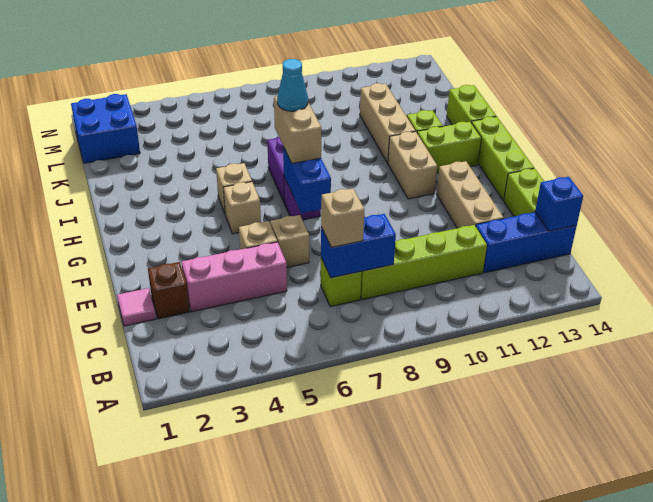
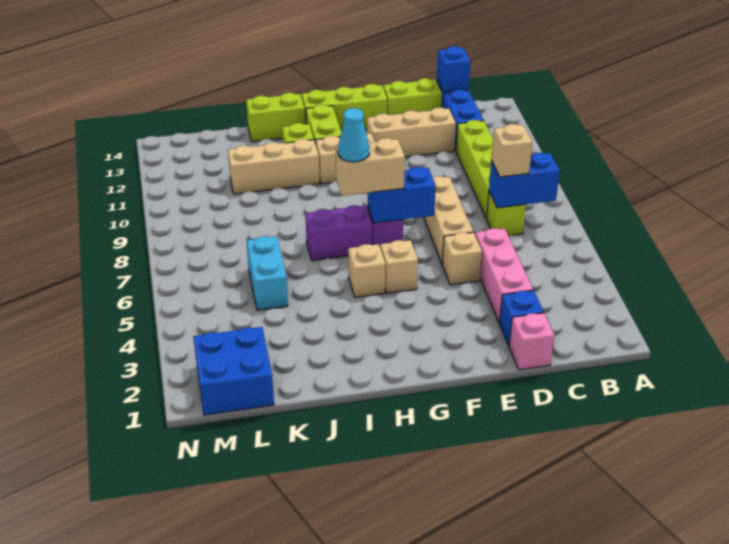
blue 1x2 brick [321,214,396,278] -> blue 1x2 brick turned to [489,153,560,208]
pink 1x1 tile [117,288,156,326] -> pink 1x1 brick [509,313,555,370]
brown 1x1 brick [148,262,190,319] -> blue 1x1 brick [500,290,544,346]
tan 1x1 brick [270,215,309,267] -> tan 1x3 brick [424,176,473,263]
none -> cyan 1x2 brick [246,236,288,310]

